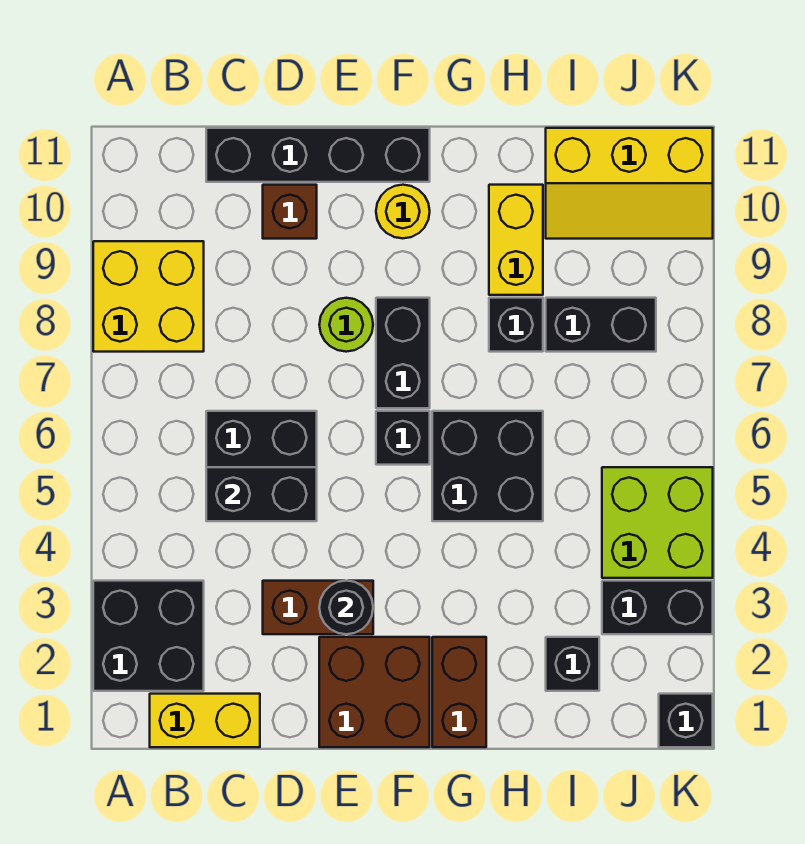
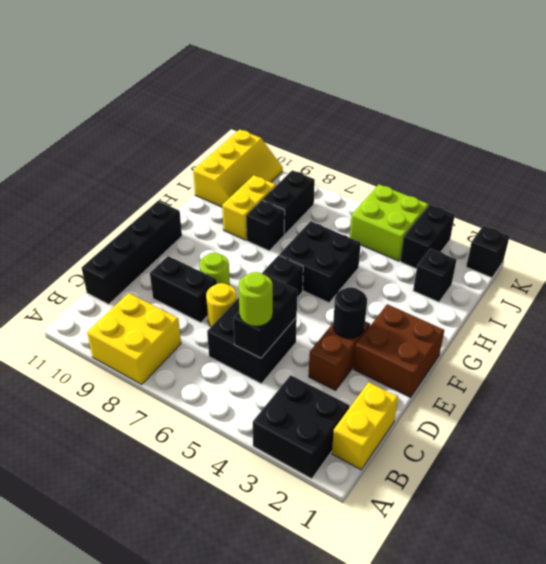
none -> lime 1x1 round brick [239,272,273,326]
brown 1x1 brick [263,185,317,239] -> none
black 1x2 brick [376,298,430,408] -> black 1x2 brick moved to [150,256,217,323]
yellow 1x1 round brick [376,185,430,238] -> yellow 1x1 round brick moved to [206,283,237,327]
brown 1x2 brick [432,637,486,747] -> none
yellow 1x2 brick [489,185,543,295] -> yellow 1x2 brick turned to [222,175,276,240]

